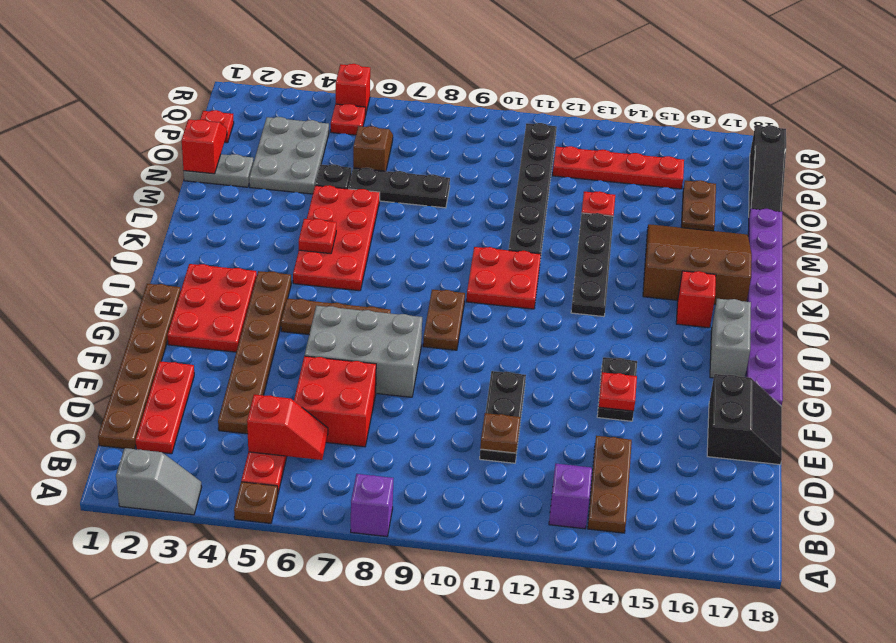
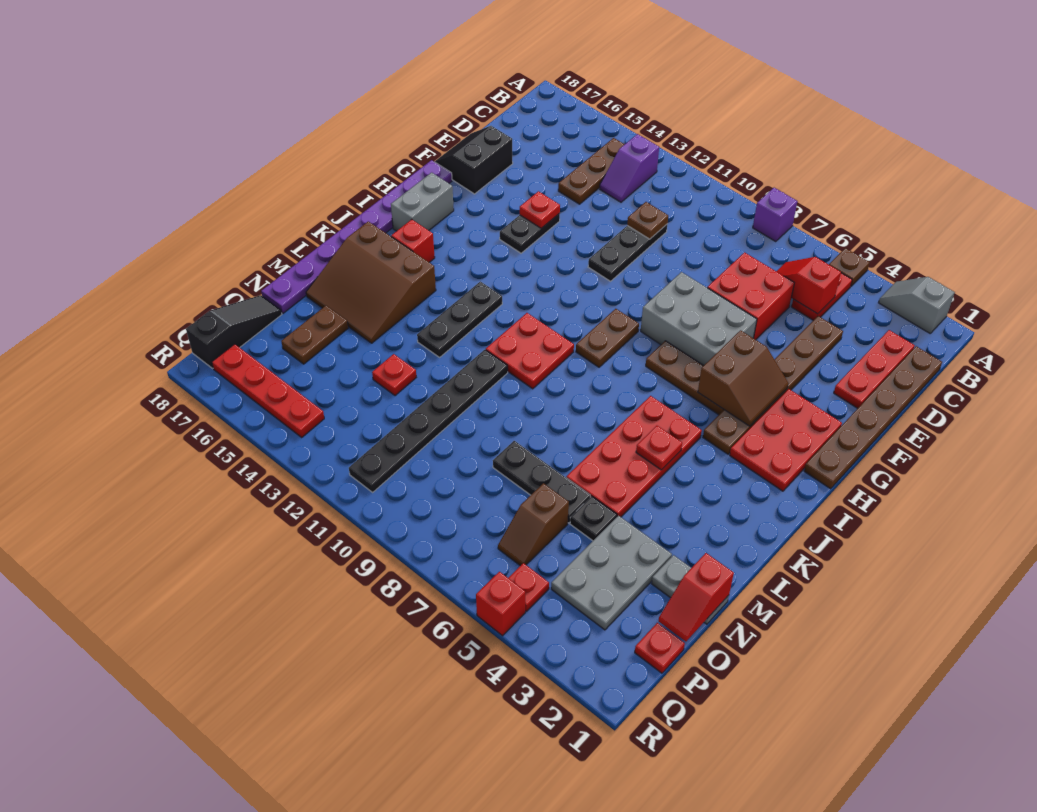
none -> brown 2x2 slope [698,330,789,426]
black 1x4 plate [571,213,614,317] -> black 1x3 plate [417,281,502,357]
red 1x4 plate [553,146,684,189] -> red 1x4 plate moved to [212,344,324,437]

